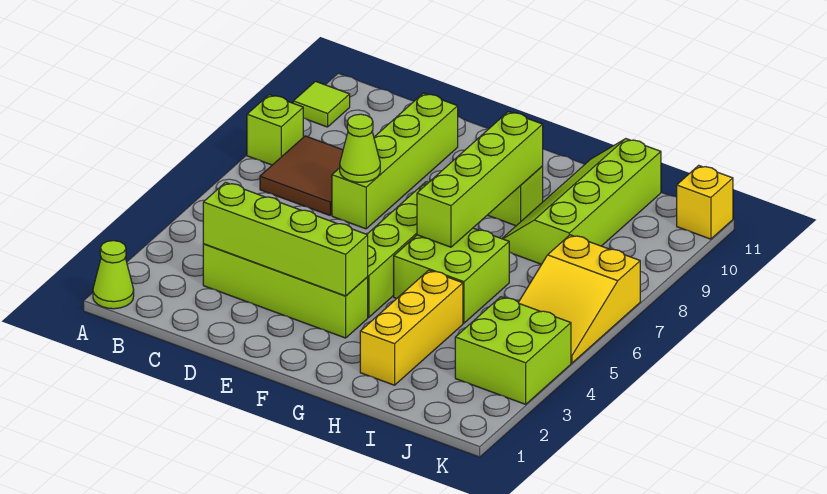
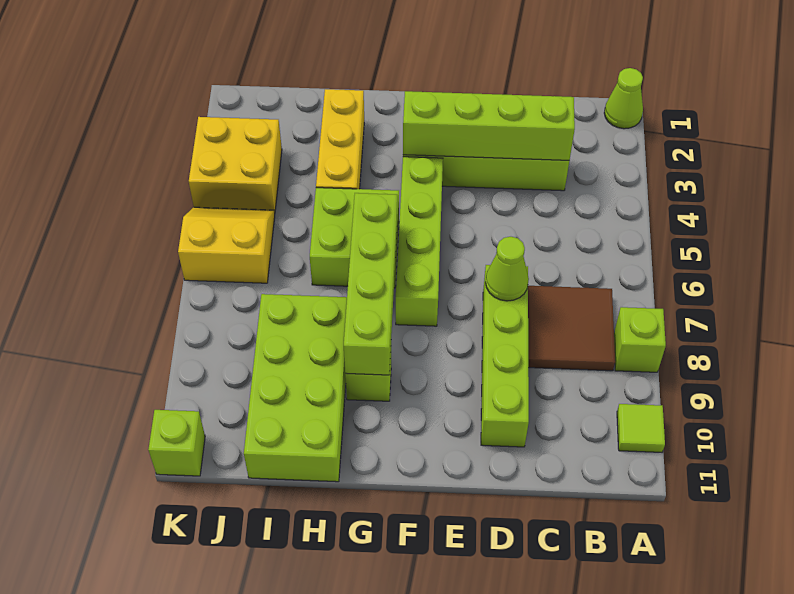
lime 2x4 slope [502,139,661,264] -> lime 2x4 brick [244,294,347,482]
lime 2x2 brick [455,297,571,404] -> yellow 2x2 brick [189,117,282,213]
yellow 2x3 slope [518,235,640,363] -> yellow 2x2 slope [178,207,275,283]
yellow 1x1 brick [677,165,733,239] -> lime 1x1 brick [148,410,205,476]

